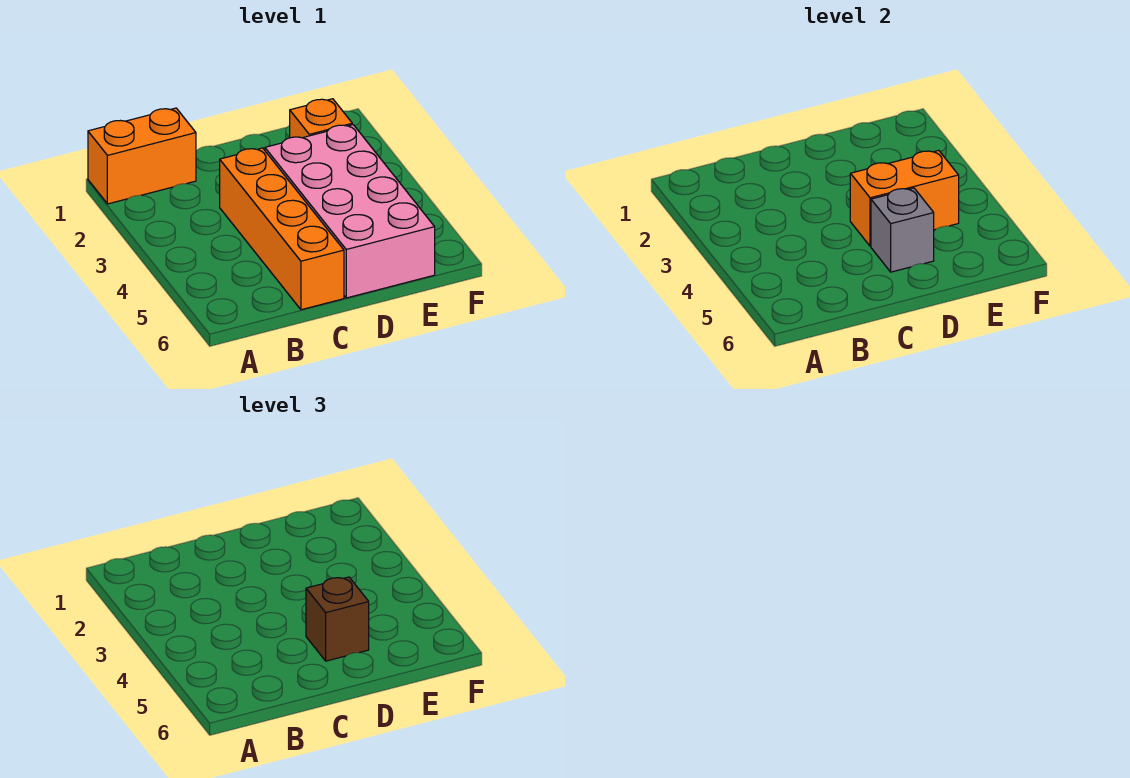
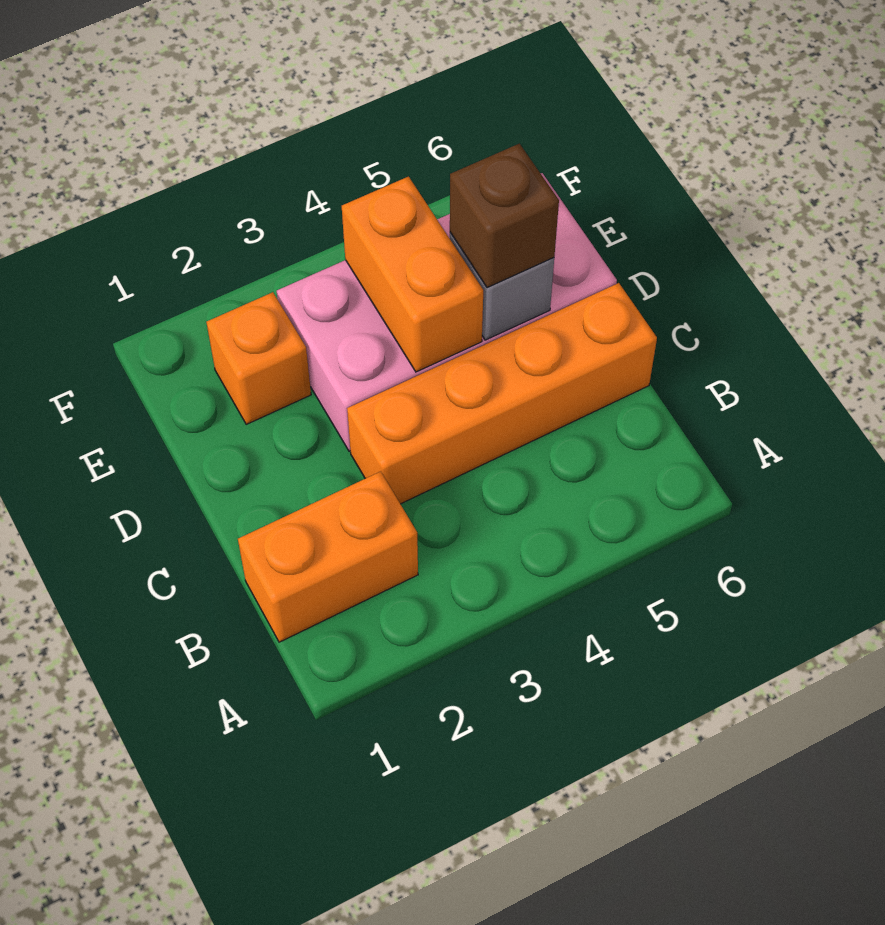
orange 1x2 brick [88,108,196,204] -> orange 1x2 brick turned to [238,471,418,642]

